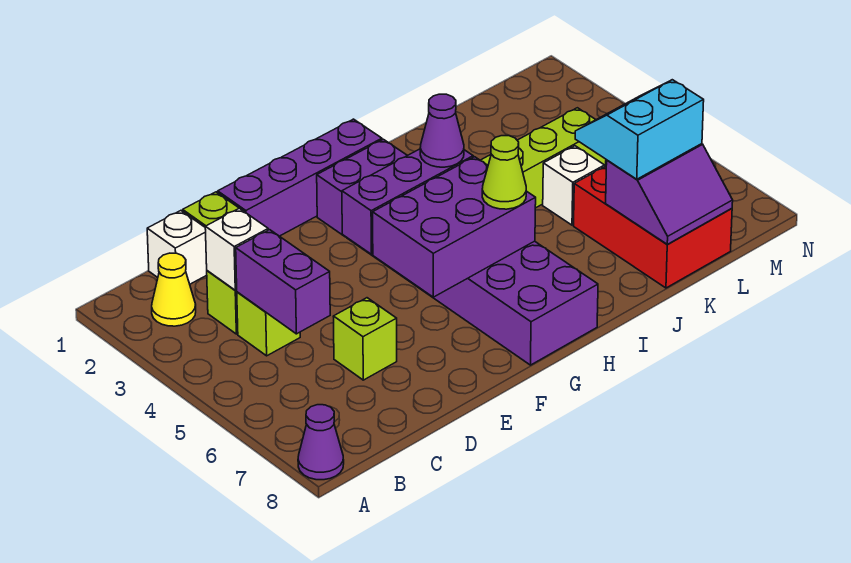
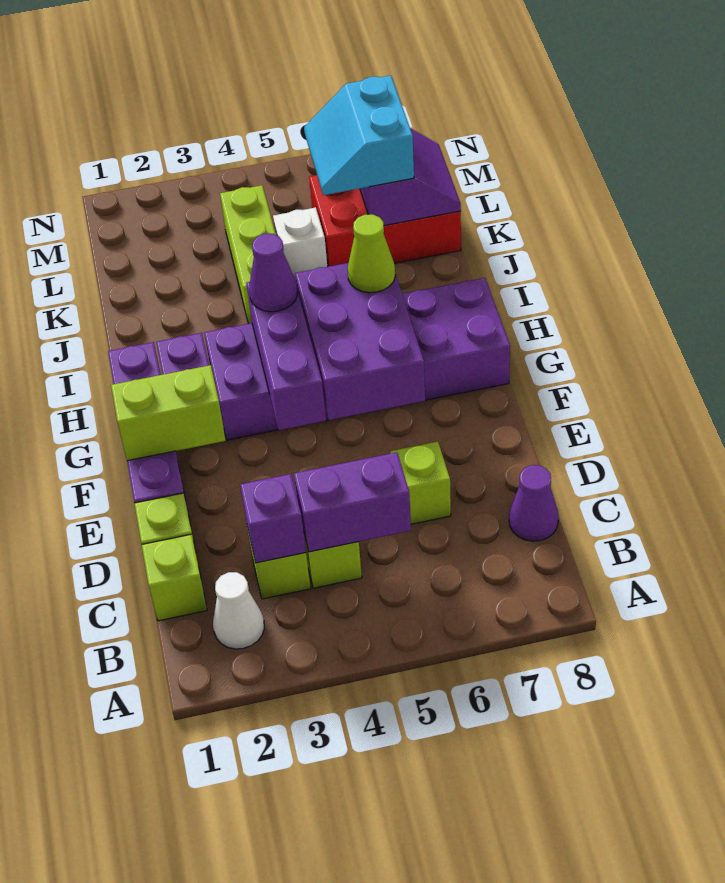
purple 1x1 cone [298,405,344,480] -> purple 1x1 cone moved to [509,465,558,541]
yellow 1x1 cone [152,253,196,326] -> white 1x1 cone [213,572,264,649]
white 1x1 brick [147,211,207,284] -> lime 1x1 brick [142,534,207,621]
white 1x1 brick [205,208,268,290] -> purple 1x1 brick [240,474,306,563]
none -> lime 1x2 brick [111,365,226,461]

